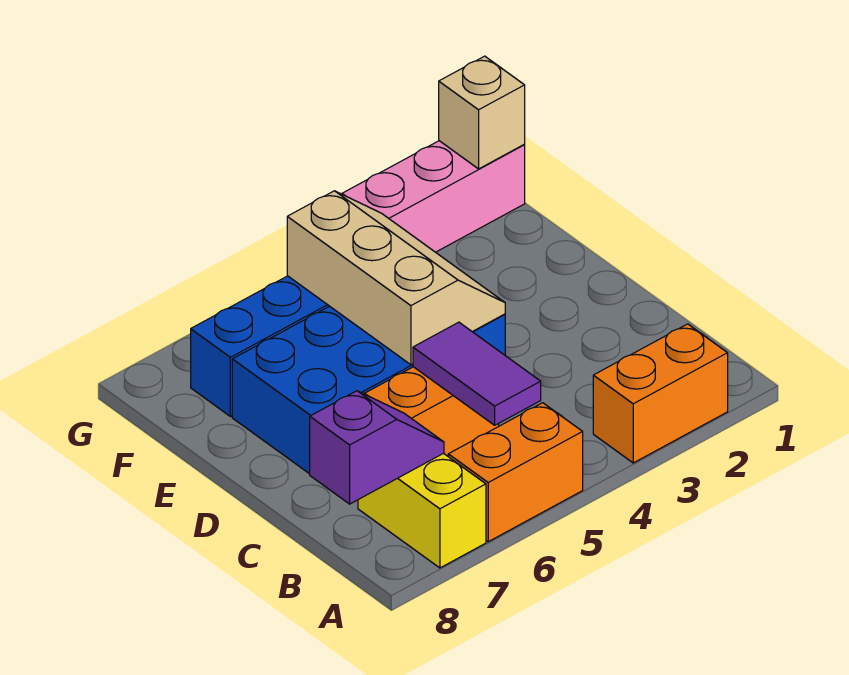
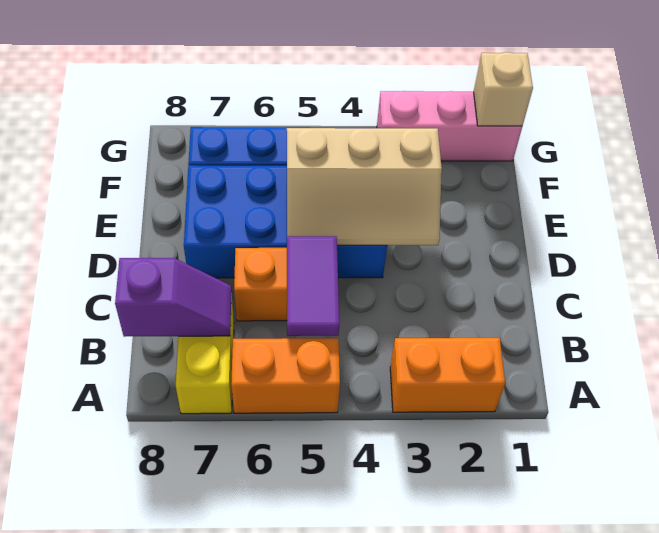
tan 2x3 slope [287,191,505,365] -> tan 2x3 slope turned to [287,128,442,245]

